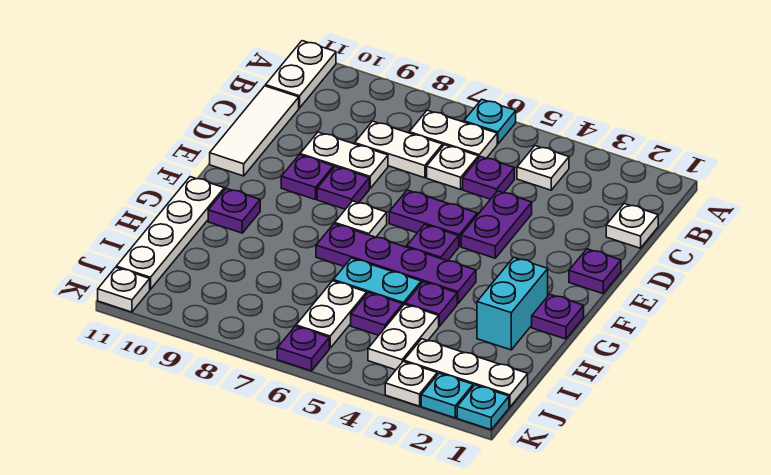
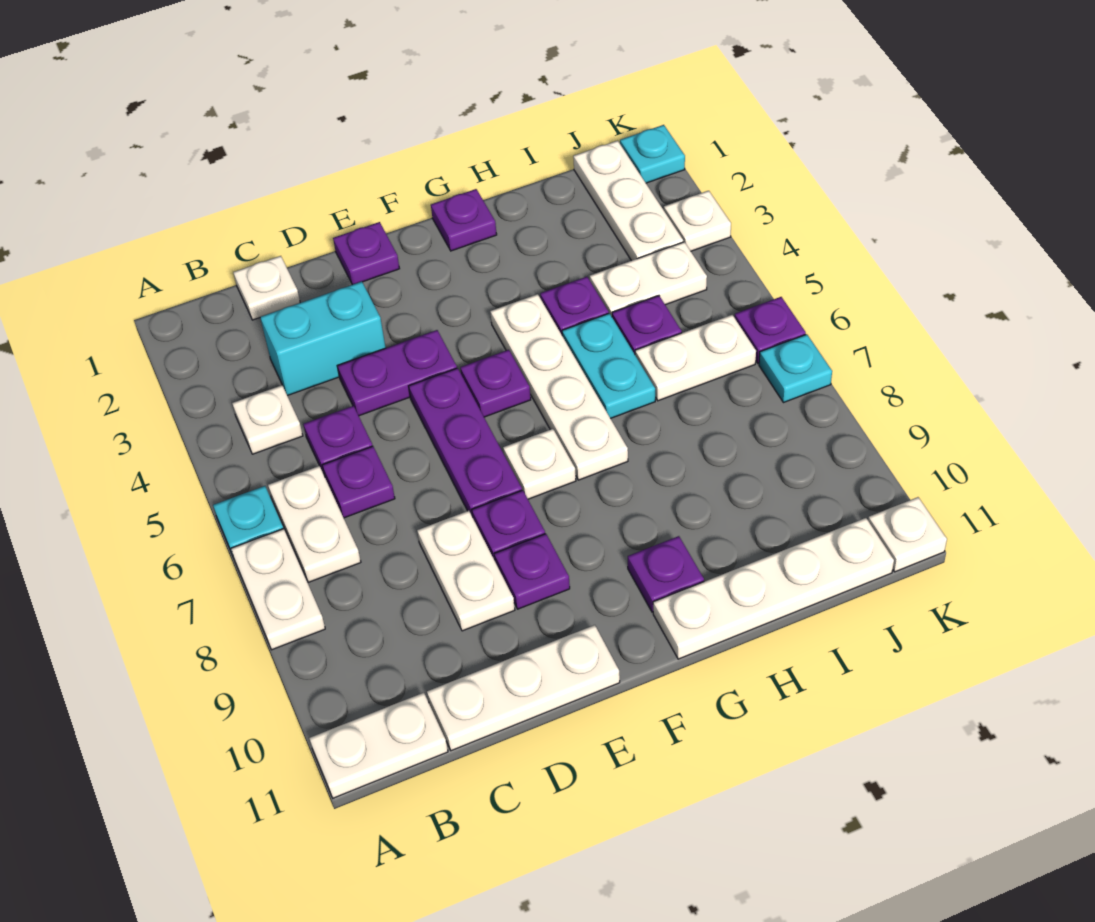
white 1x1 plate [427,145,479,189] -> purple 1x1 plate [322,446,395,518]
white 1x2 plate [355,121,443,178] -> white 1x2 plate moved to [231,529,325,650]
white 1x3 tile [210,86,299,176] -> white 1x3 plate [427,625,620,751]
purple 1x2 plate [389,190,477,246] -> purple 1x3 plate [409,368,522,517]
cyan 1x2 brick [477,257,548,350] -> cyan 1x2 brick moved to [260,282,386,396]
purple 1x4 plate [316,224,476,304] -> white 1x4 plate [490,294,628,480]
cyan 1x1 plate [421,373,473,418] -> cyan 1x1 plate moved to [759,334,832,403]

